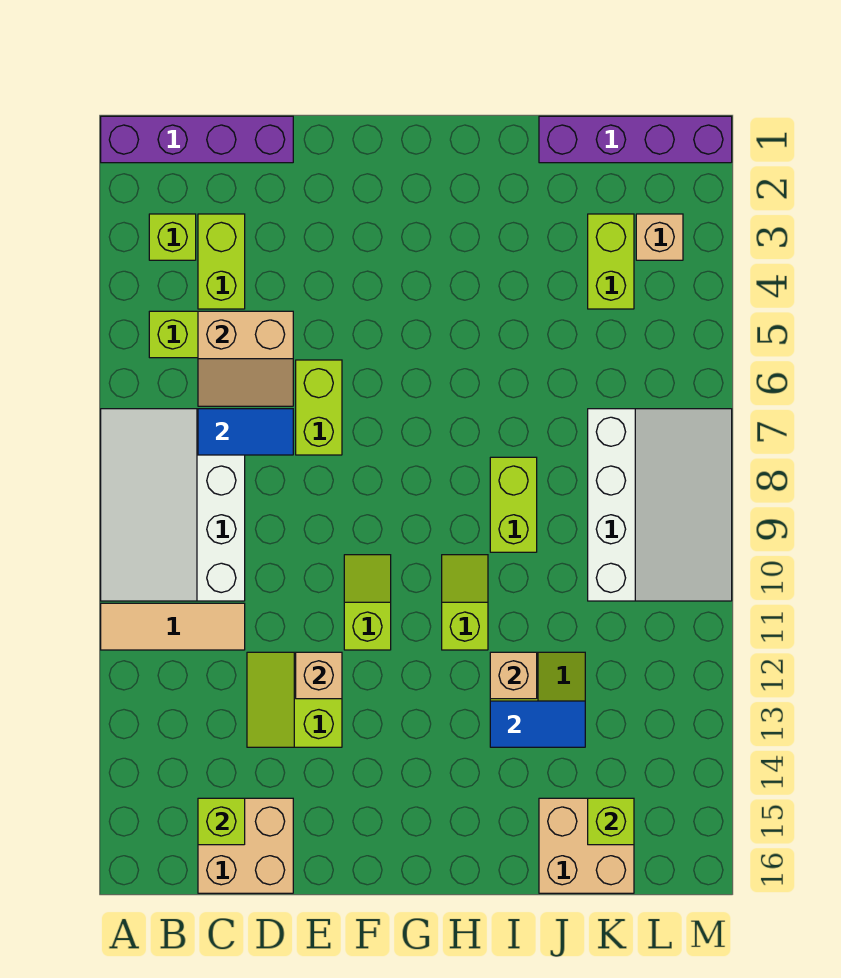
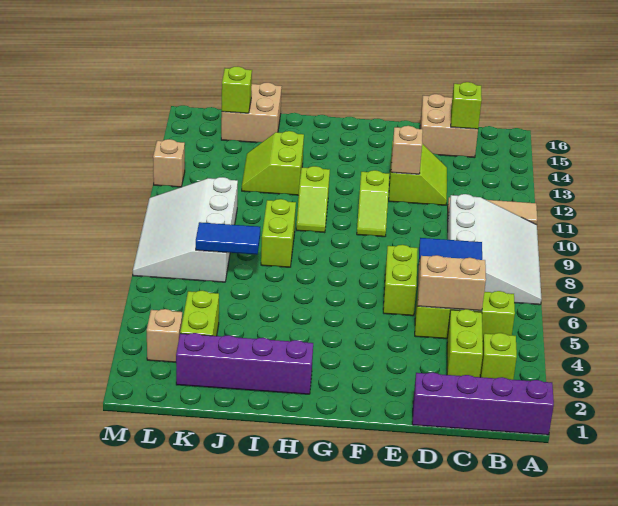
tan 1x1 brick [490,652,537,699] -> tan 1x1 brick moved to [153,139,185,187]
blue 1x2 tile [490,701,585,747] -> blue 1x2 tile moved to [196,222,260,255]
purple 1x4 brick [539,116,732,163] -> purple 1x4 brick moved to [176,333,313,394]

